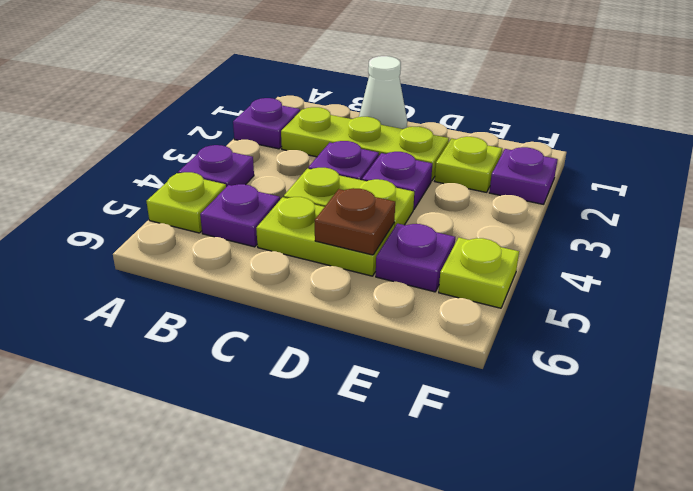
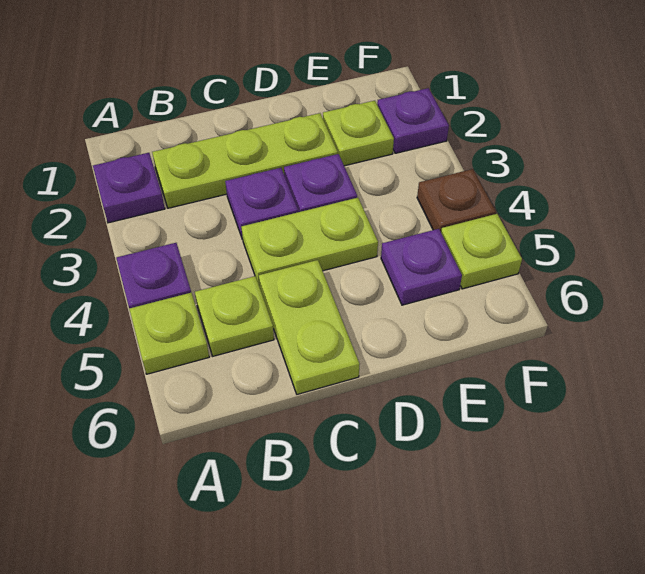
purple 1x1 plate [200,184,280,247] -> lime 1x1 plate [195,276,274,356]
white 1x1 cone [359,56,407,129] -> none
lime 1x2 plate [256,197,394,276] -> lime 1x2 plate turned to [259,260,360,394]
brown 1x1 plate [315,188,395,255] -> brown 1x1 plate moved to [417,169,496,232]

